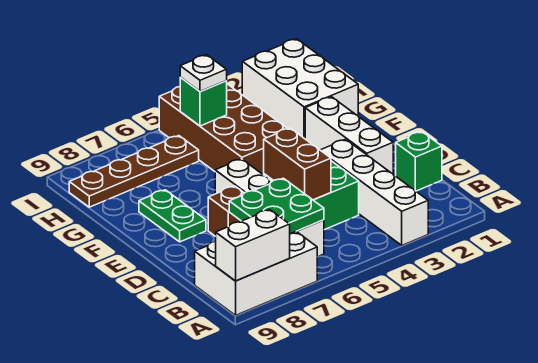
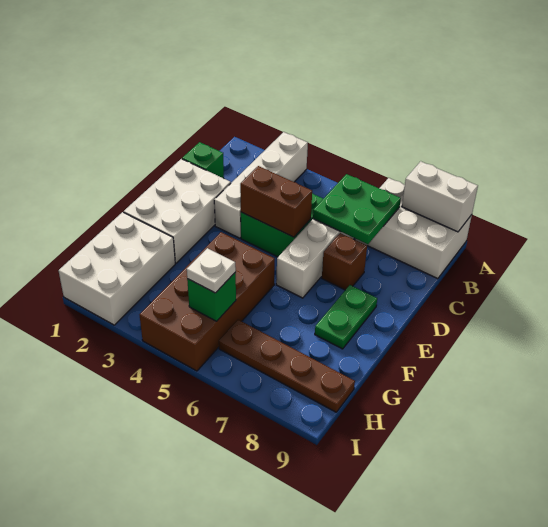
brown 1x2 brick [264,128,331,200] -> brown 1x2 brick turned to [240,166,312,237]
white 1x3 brick [305,97,393,174] -> white 2x3 brick [124,159,231,263]

